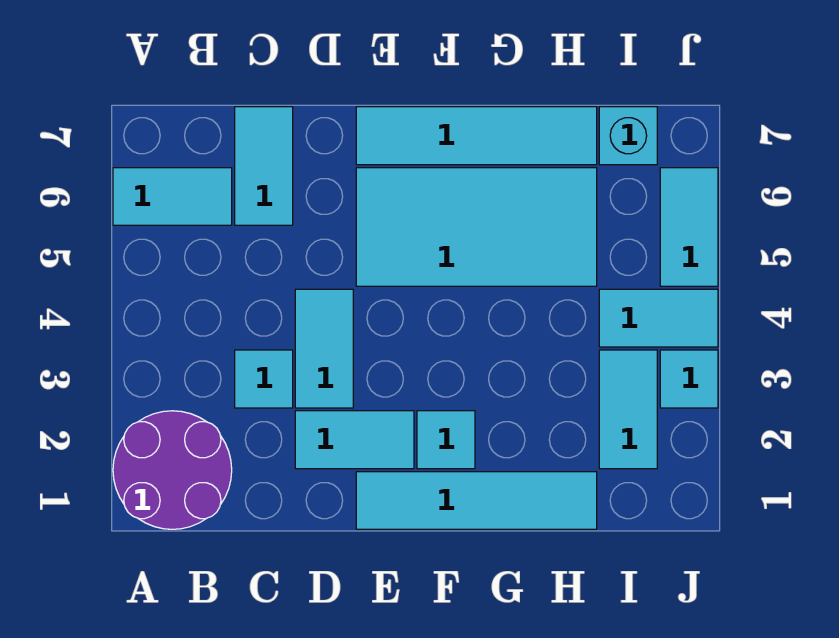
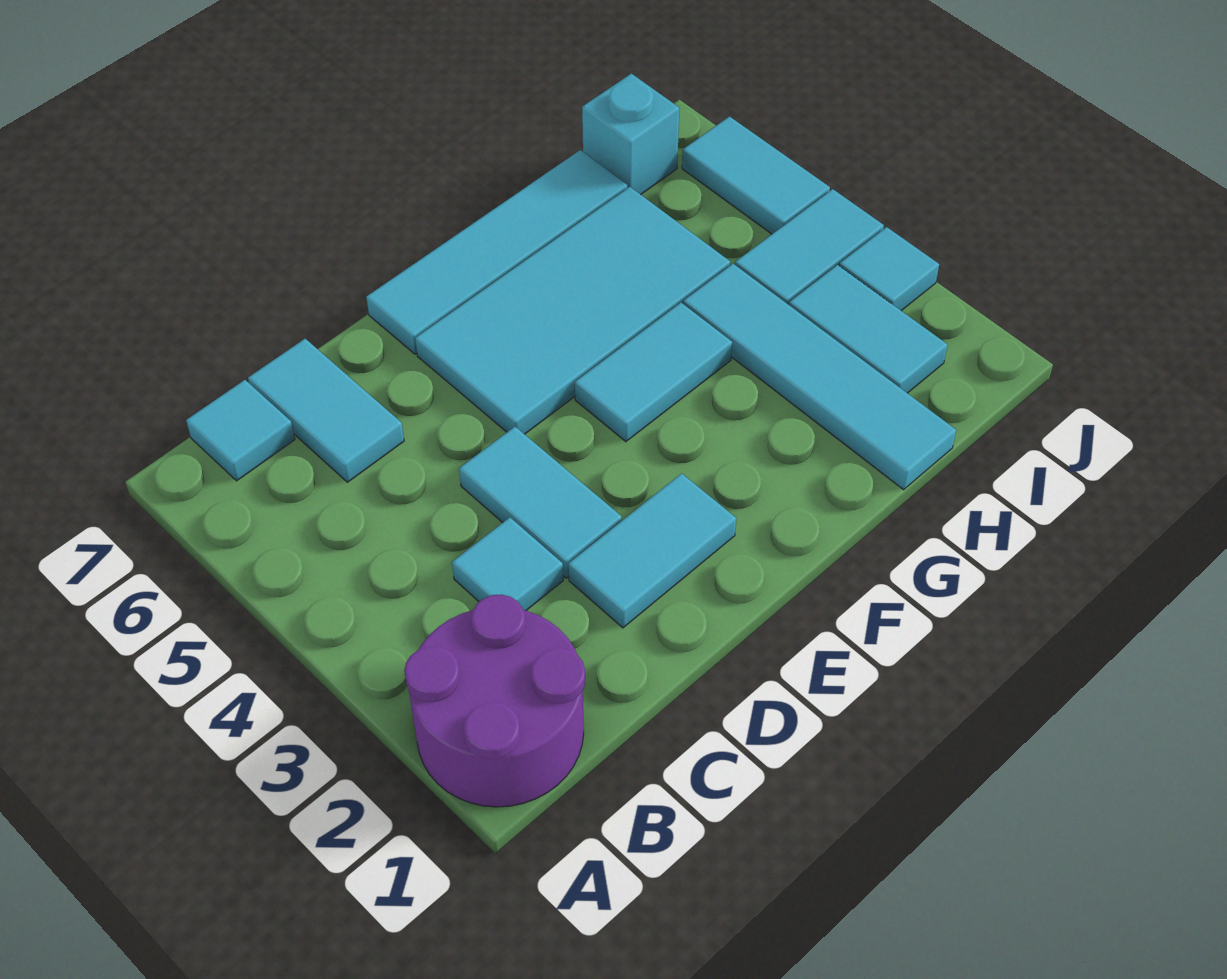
cyan 1x2 tile [113,168,232,225] -> cyan 1x2 tile moved to [575,303,732,442]
cyan 1x4 tile [356,472,597,529] -> cyan 1x4 tile turned to [683,264,956,490]
cyan 1x1 tile [417,411,475,469] -> cyan 1x1 tile moved to [186,380,295,481]

